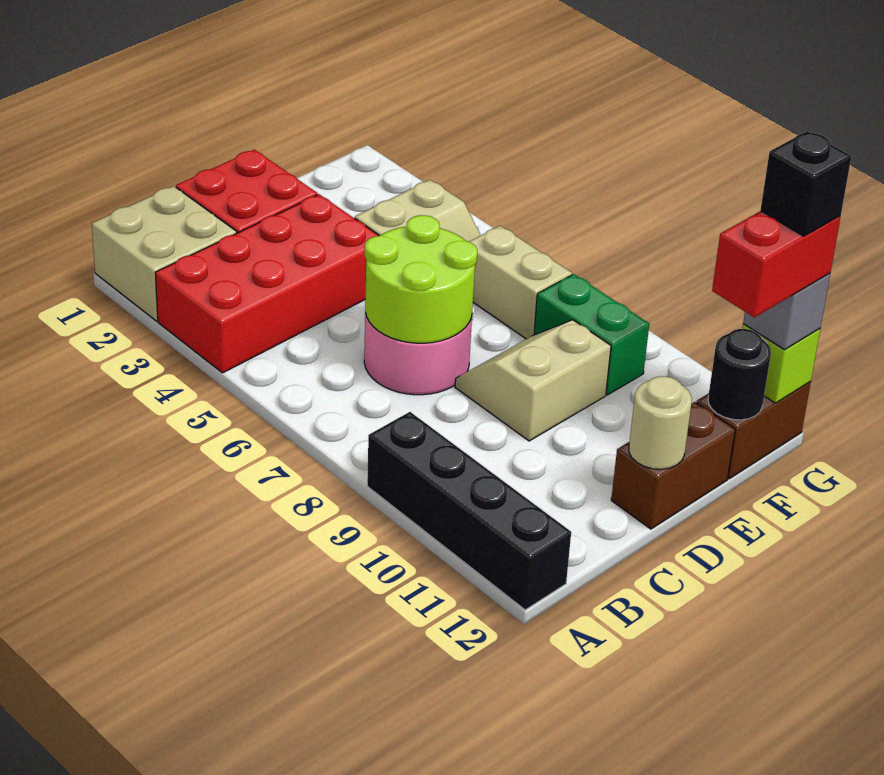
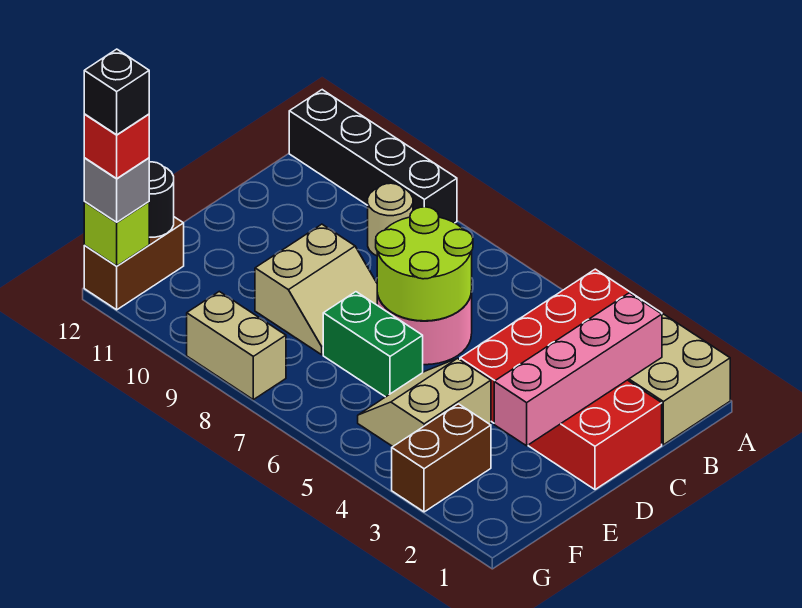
none -> pink 1x4 brick [494,293,662,446]
brown 1x2 brick [611,402,735,529] -> brown 1x2 brick moved to [392,404,491,512]
tan 1x1 round brick [629,376,692,469] -> tan 1x1 round brick moved to [368,183,413,256]
tan 1x2 brick [469,226,572,339] -> tan 1x2 brick moved to [187,292,286,400]
green 1x2 brick [534,274,649,395] -> green 1x2 brick moved to [323,292,423,397]
red 1x2 brick [712,211,841,317] -> red 1x1 brick [84,114,149,179]

